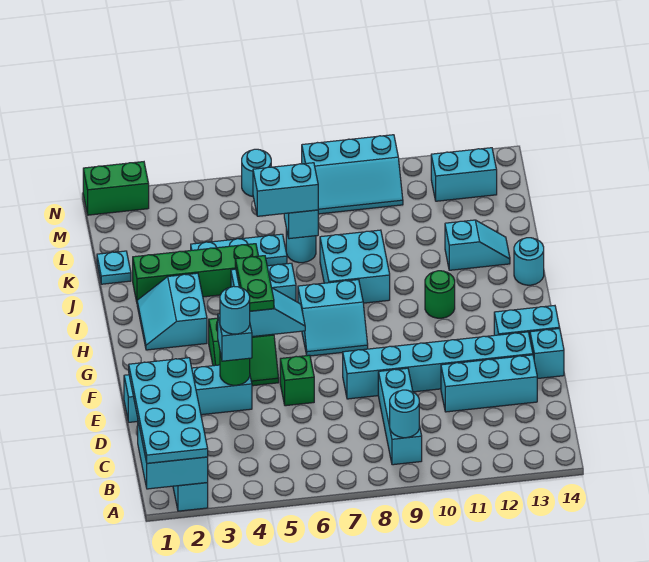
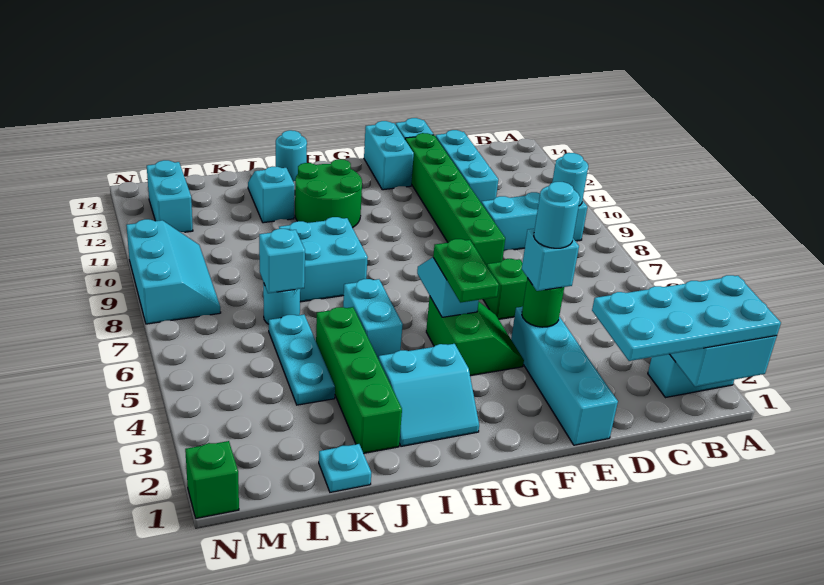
cyan 1x6 brick [343,332,533,399] -> green 1x6 brick [405,133,505,265]
green 1x2 plate [235,256,274,311] -> green 1x2 plate turned to [433,239,499,303]
cyan 2x2 slope [298,280,368,356] -> none
green 1x1 round brick [425,271,455,318] -> green 2x2 round brick [295,159,362,228]
cyan 1x2 brick [253,163,318,216] -> none
green 1x2 brick [83,162,149,215] -> green 1x1 brick [185,441,239,518]
cyan 1x1 round brick [242,149,271,197] -> none

